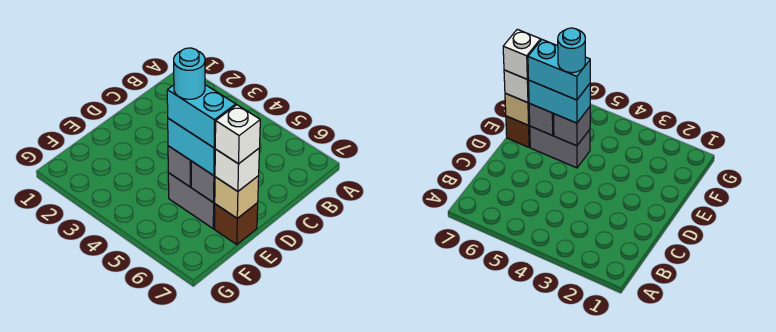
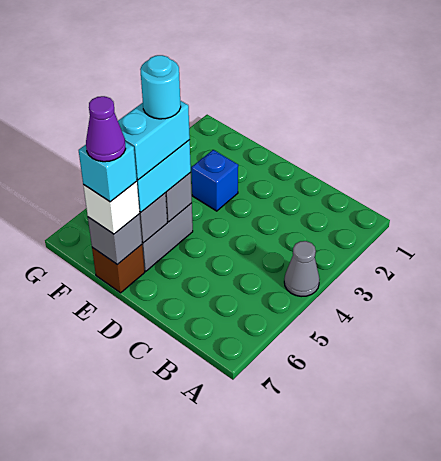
none -> grey 1x1 cone [284,241,320,297]
none -> blue 1x1 brick [191,150,238,211]
tan 1x1 brick [215,176,259,218] -> grey 1x1 brick [88,214,142,265]
white 1x1 brick [215,105,260,164] -> cyan 1x1 brick [79,142,137,202]
none -> purple 1x1 cone [86,96,126,162]

